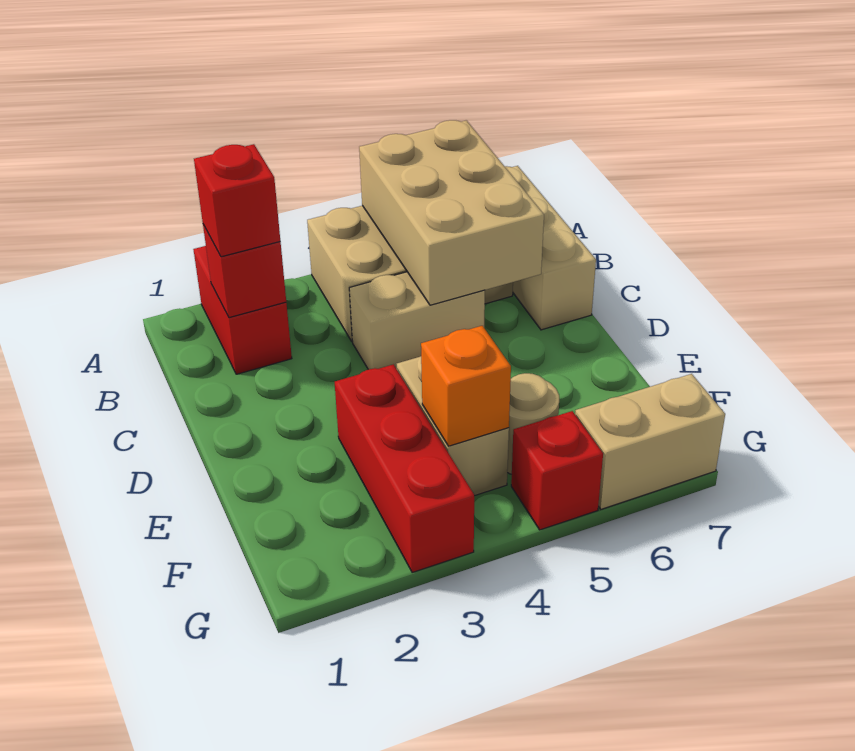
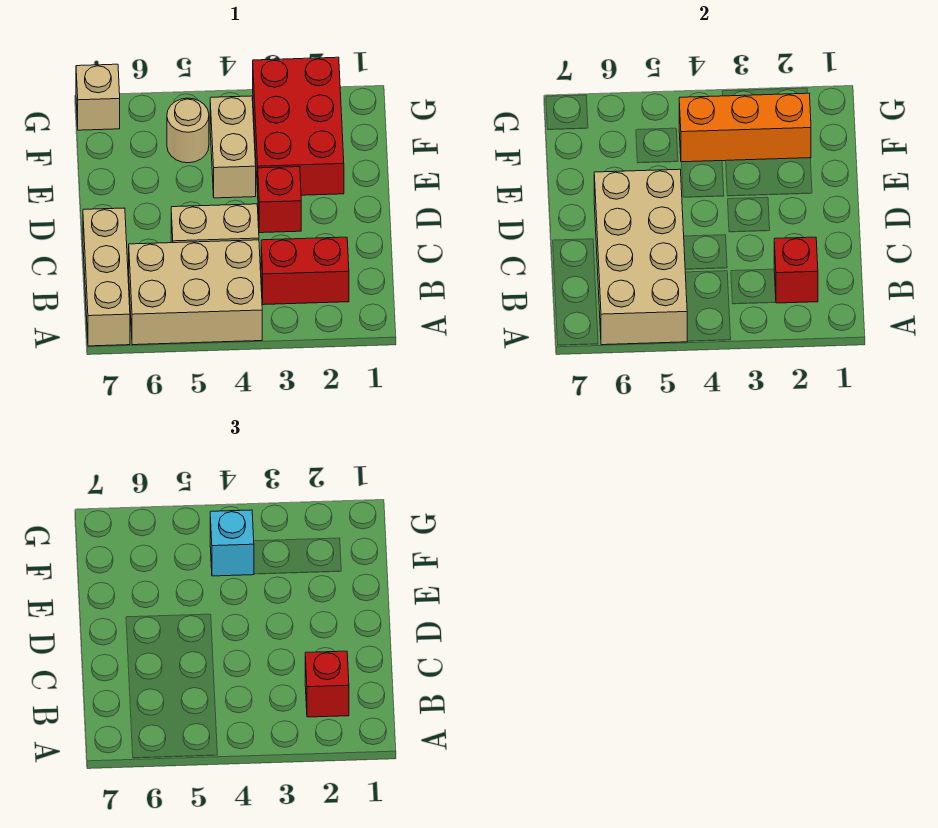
red 1x2 brick [193,246,292,374] -> red 1x2 brick turned to [261,237,349,305]
tan 2x3 brick [359,120,544,305] -> tan 2x4 brick [594,169,687,345]
red 1x3 brick [335,364,474,572] -> red 2x3 brick [253,57,344,195]
orange 1x1 brick [421,326,511,446] -> orange 1x3 brick [679,93,811,162]
none -> cyan 1x1 brick [210,510,254,576]
red 1x1 brick [511,411,603,530] -> red 1x1 brick moved to [258,167,301,233]
tan 1x2 brick [575,374,725,509] -> tan 1x1 brick [76,64,120,130]

